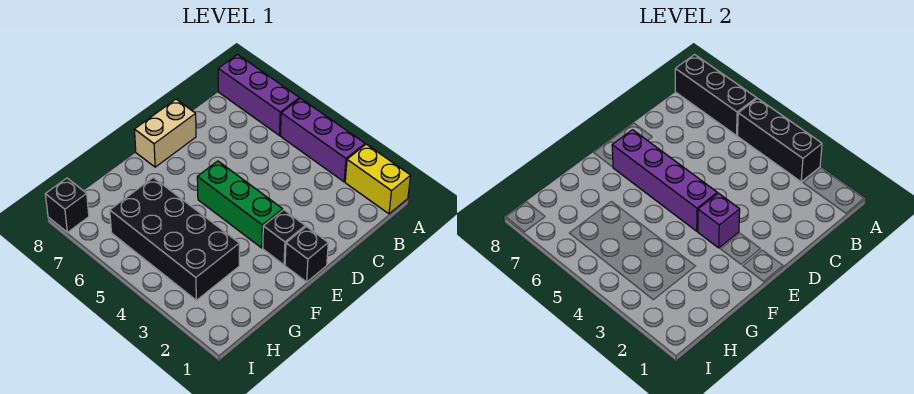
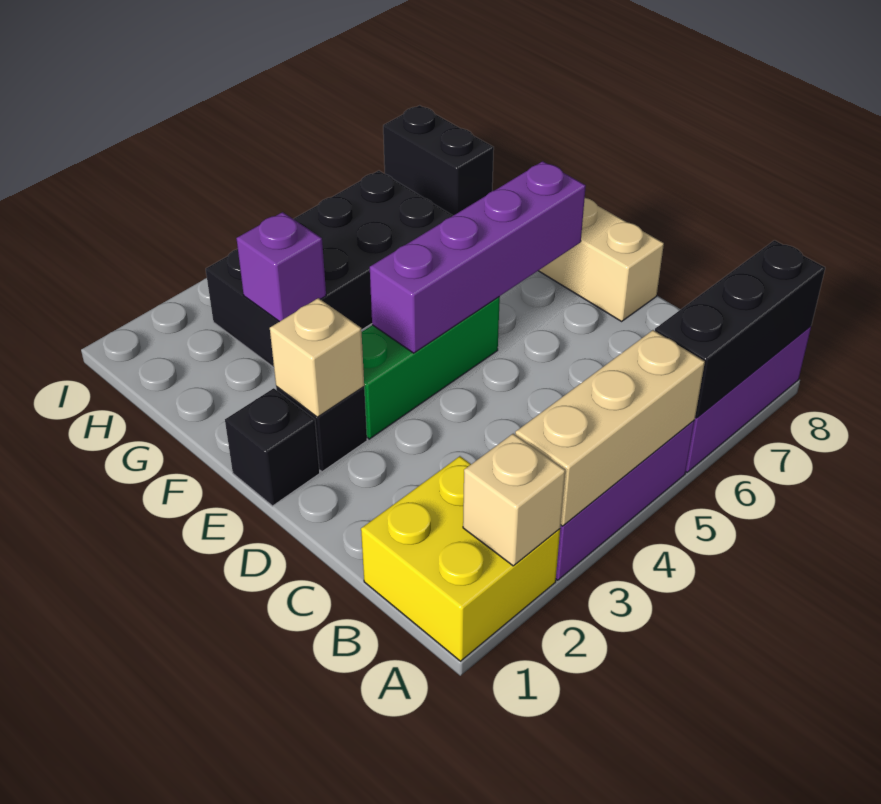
yellow 1x2 brick [345,144,411,214] -> yellow 2x2 brick [361,456,560,661]
none -> tan 1x1 brick [463,434,565,566]
black 1x3 brick [738,98,822,182] -> tan 1x3 brick [515,330,705,526]
none -> tan 1x1 brick [270,298,364,417]
purple 1x1 brick [698,193,740,248] -> purple 1x1 brick moved to [236,212,326,322]
black 1x1 brick [45,178,89,232] -> black 1x2 brick [383,105,494,216]

